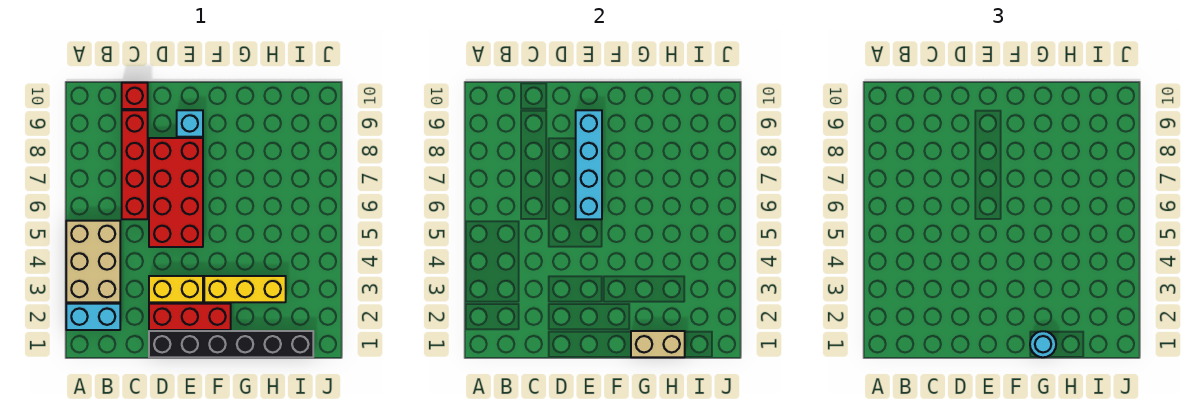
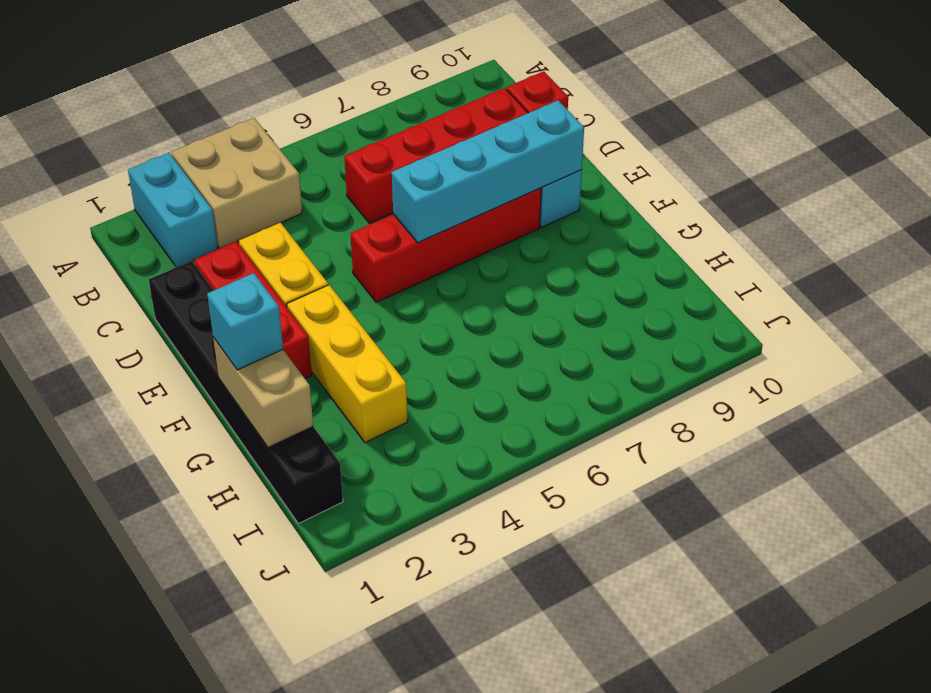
tan 2x3 brick [66,221,120,302] -> tan 2x2 brick [171,118,302,248]
red 2x4 brick [149,138,203,247] -> red 1x4 brick [350,188,541,303]
cyan 1x1 round brick [1030,331,1056,357] -> cyan 1x1 brick [207,273,283,370]

